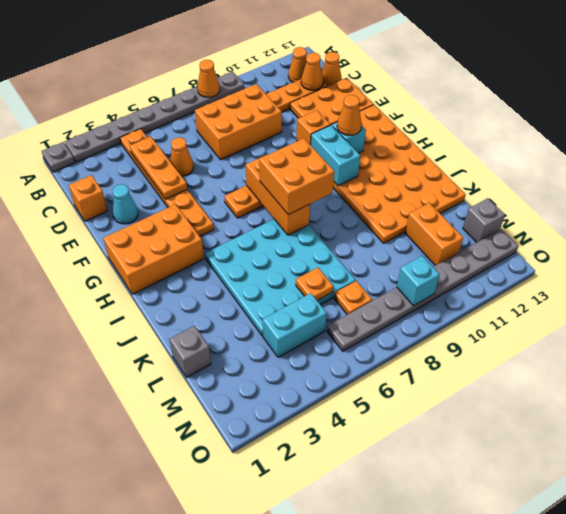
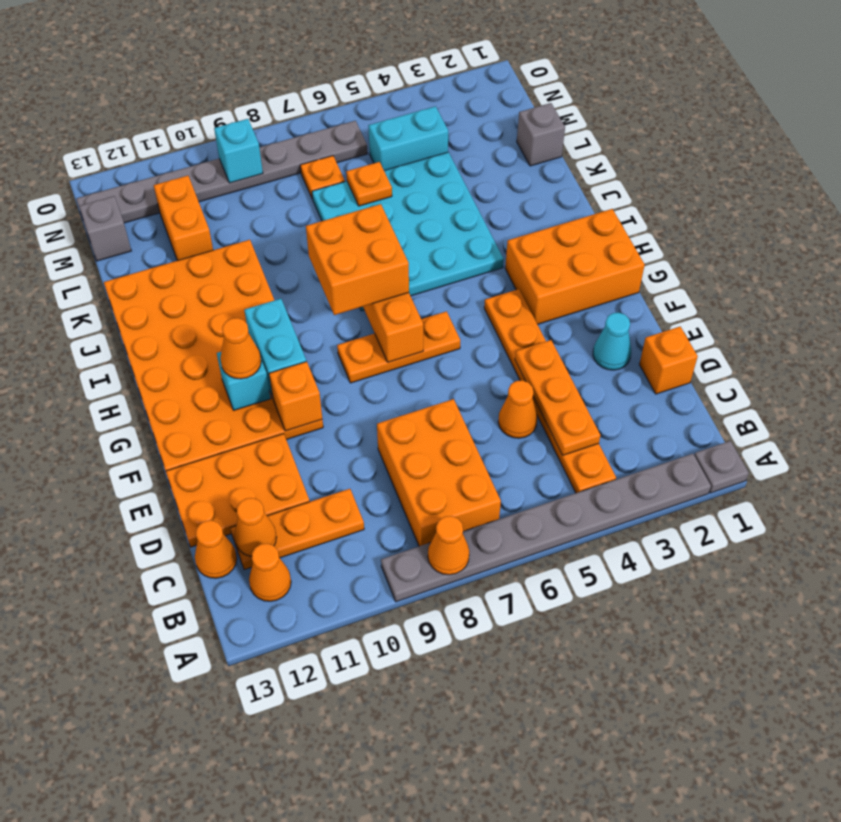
orange 2x3 brick [195,84,282,160] -> orange 2x3 brick turned to [377,399,501,546]

